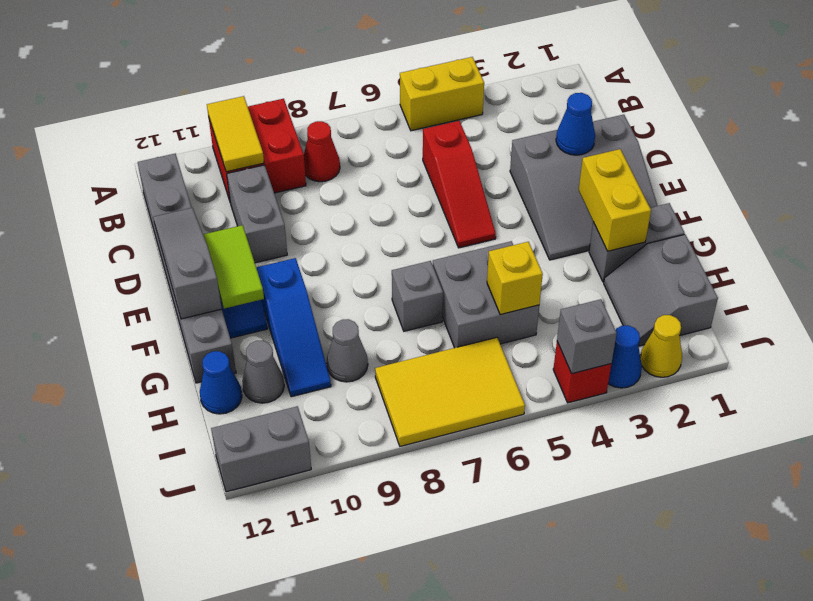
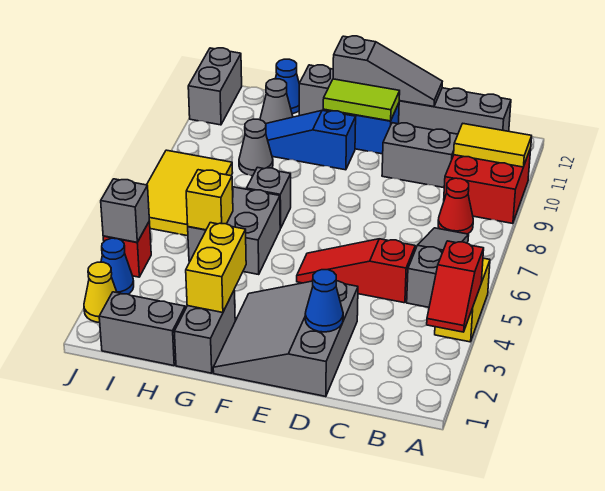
none -> red 1x2 slope [427,241,484,332]
none -> grey 1x3 slope [407,228,469,307]
yellow 1x2 brick [579,149,651,251] -> yellow 1x2 brick turned to [186,223,246,313]

